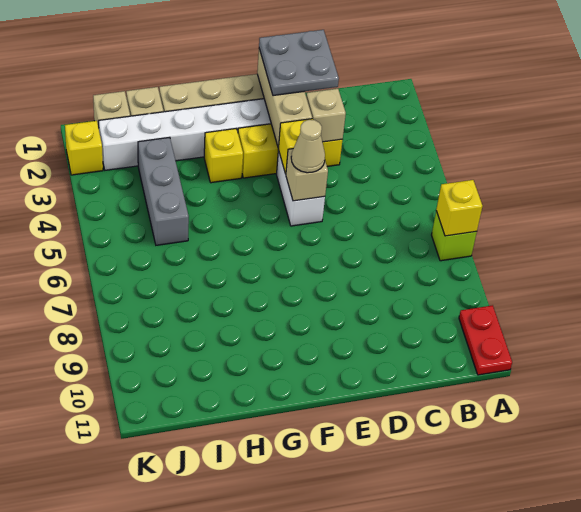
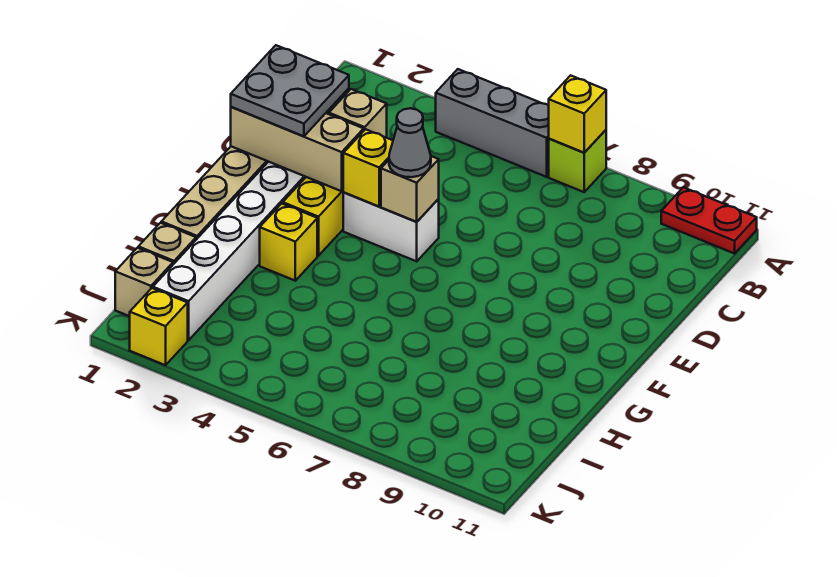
tan 1x1 cone [291,120,325,173] -> grey 1x1 cone [389,108,431,177]
grey 1x3 brick [138,137,189,245] -> grey 1x3 brick moved to [436,69,549,177]

